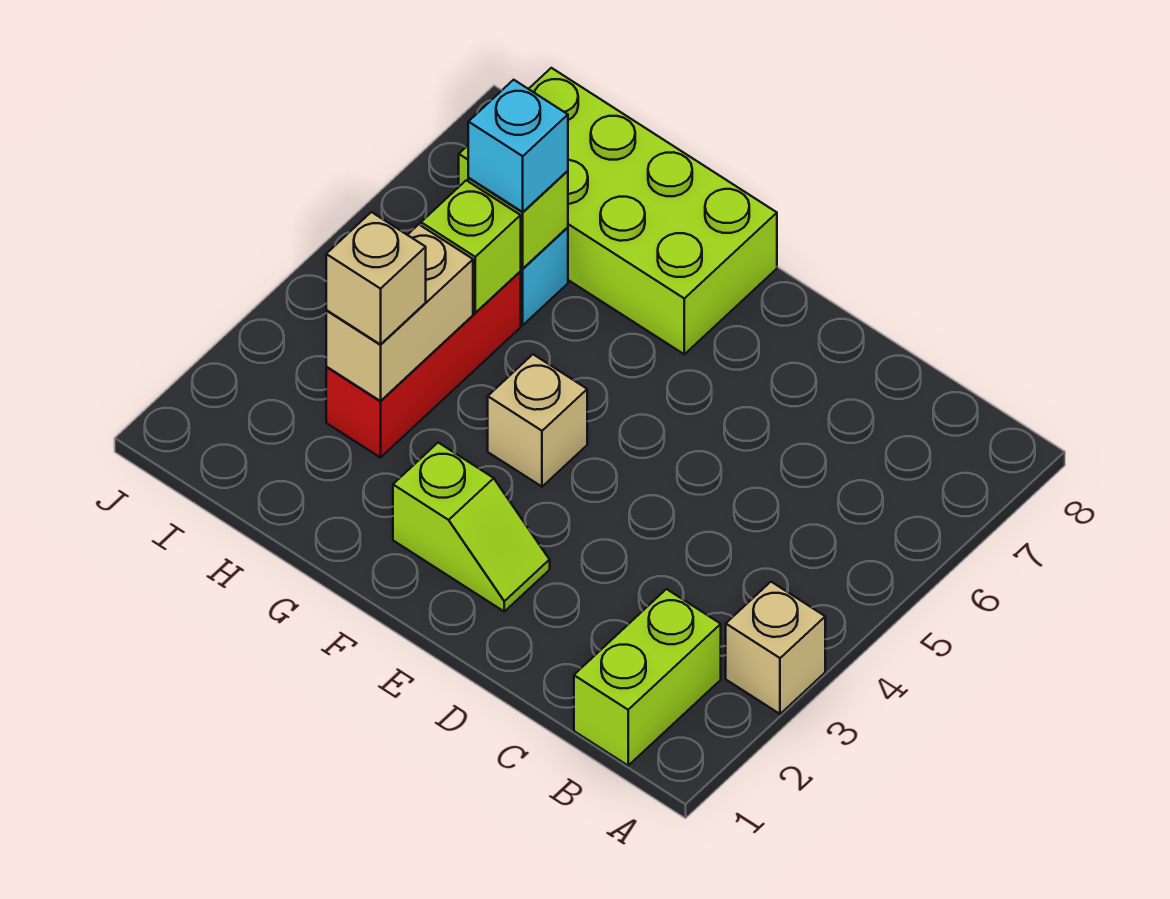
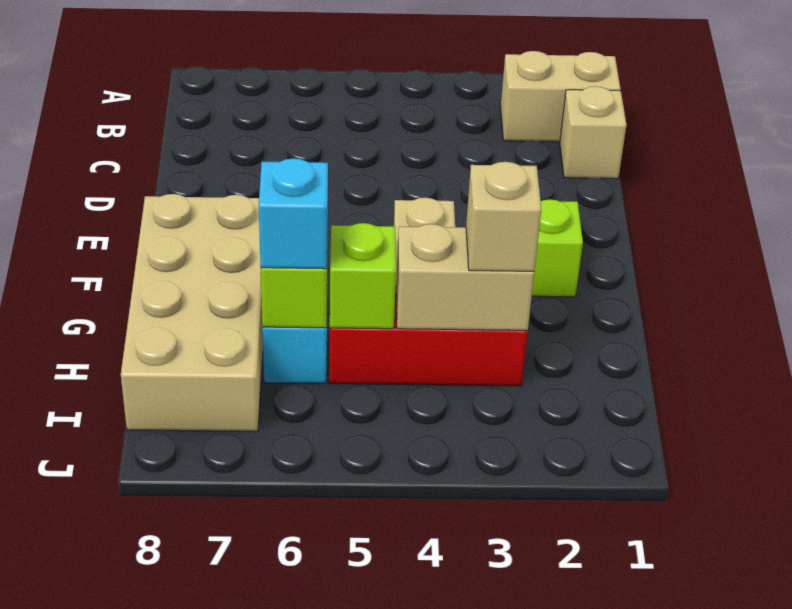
tan 1x1 brick [726,582,825,714] -> tan 1x1 brick moved to [560,86,626,179]
lime 1x2 brick [574,589,721,766] -> tan 1x2 brick [501,51,620,142]
lime 2x4 brick [459,68,777,354] -> tan 2x4 brick [121,194,263,431]

